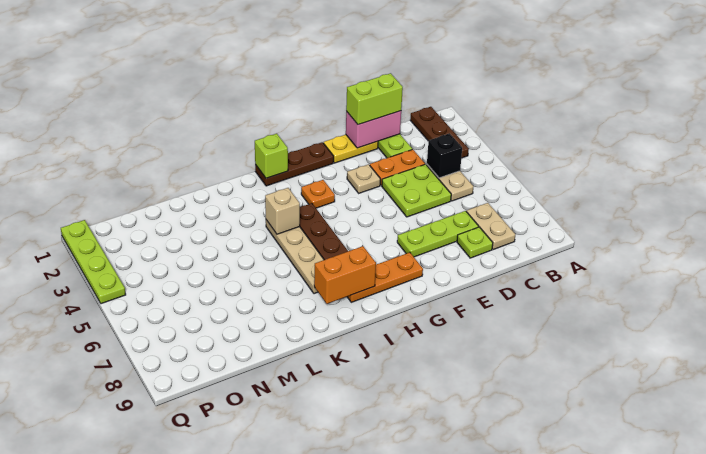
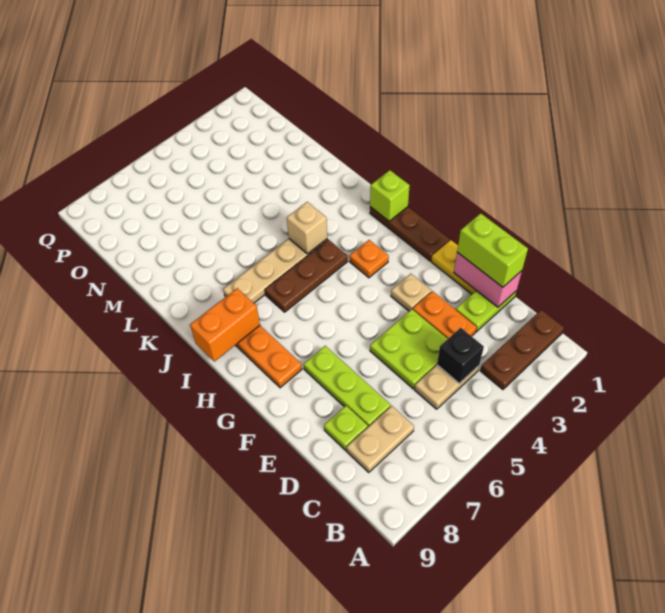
orange 1x2 brick [314,246,376,304] -> orange 1x2 brick turned to [190,288,260,362]
lime 1x4 plate [61,220,126,304] -> none

